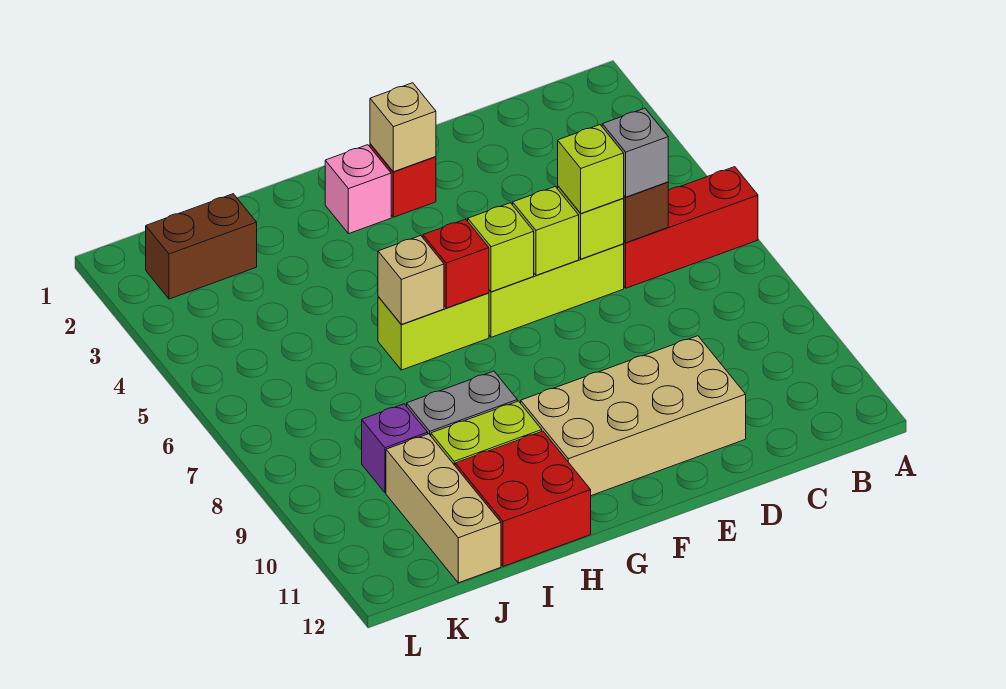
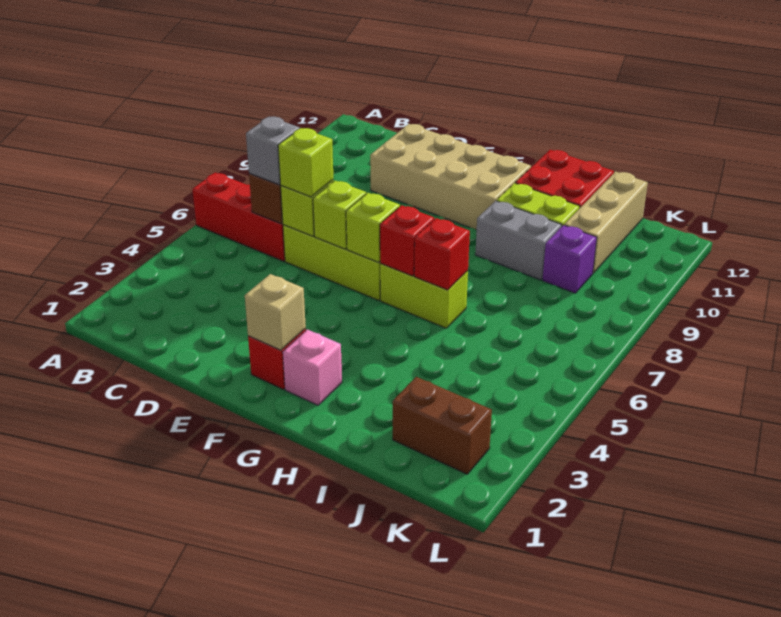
tan 1x1 brick [378,236,444,324] -> red 1x1 brick [414,218,470,290]

